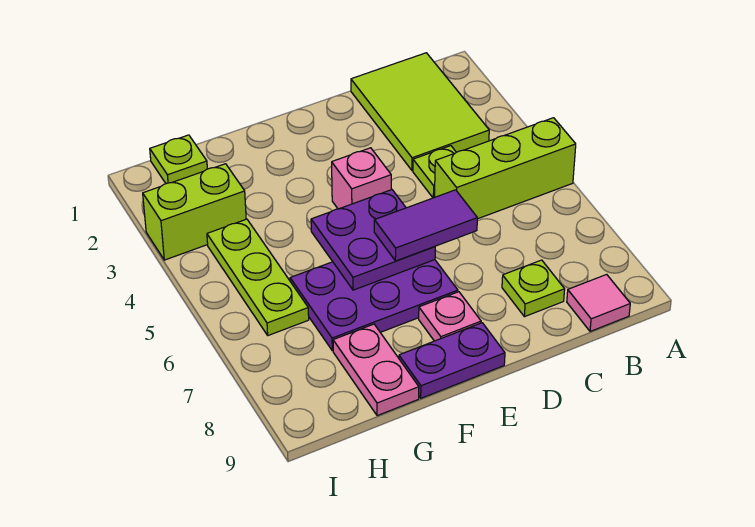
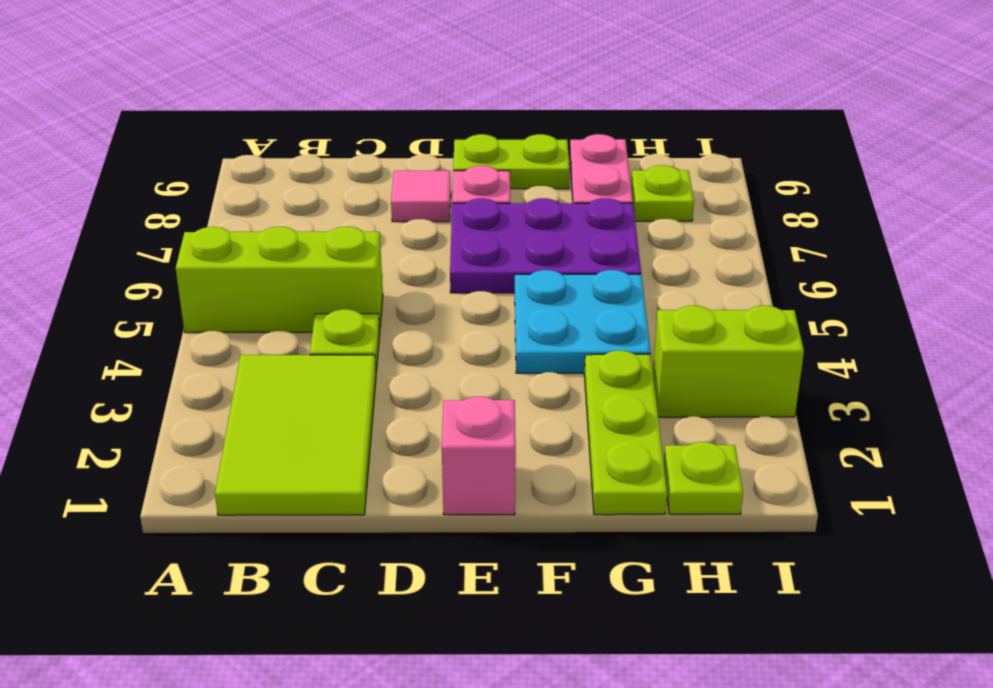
pink 1x1 tile [567,274,630,331] -> pink 1x1 tile moved to [391,171,451,222]
lime 1x1 plate [502,260,565,317] -> lime 1x1 plate moved to [631,165,694,221]
purple 1x2 tile [374,190,477,261] -> none
pink 1x1 brick [332,148,391,209] -> pink 1x1 brick moved to [442,397,516,515]
purple 2x2 plate [311,190,435,290] -> none
purple 1x2 plate [399,323,505,398] -> lime 1x2 plate [453,134,569,189]
none -> cyan 2x2 plate [515,270,651,373]
lime 1x3 plate [207,219,309,335] -> lime 1x3 plate moved to [584,351,667,515]

